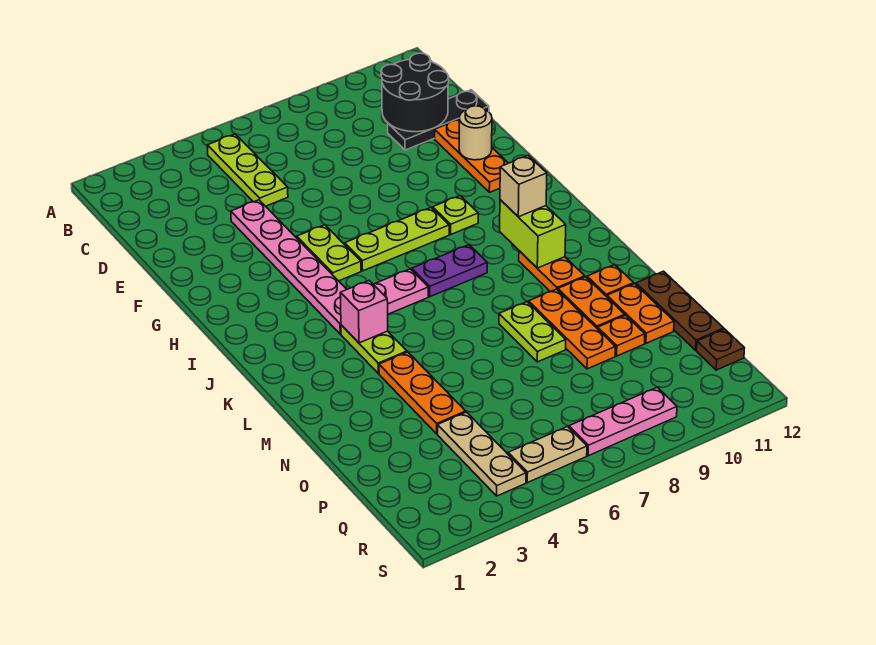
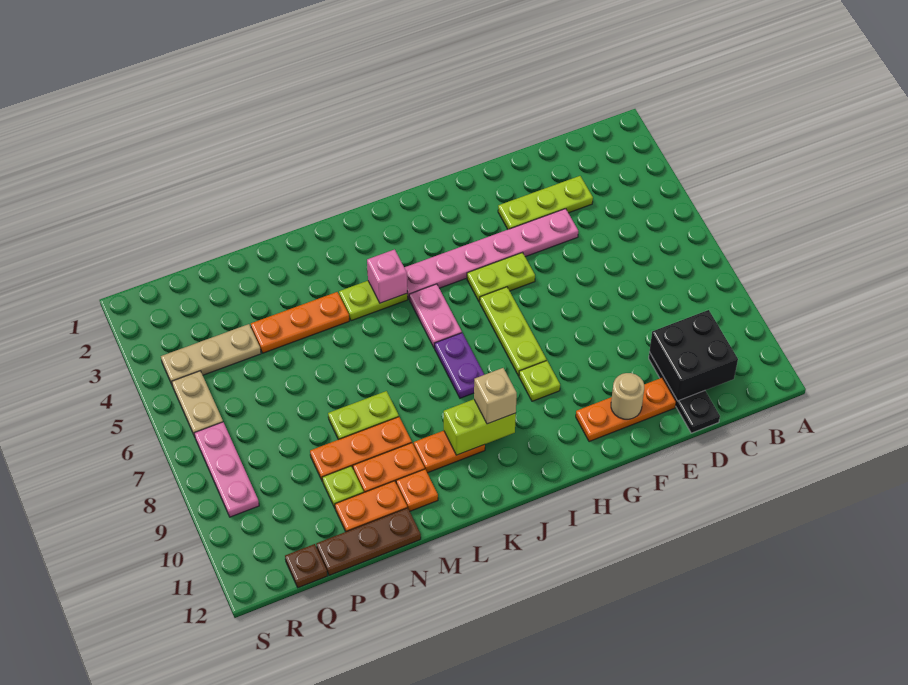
lime 1x3 plate [207,134,288,206] -> lime 1x3 plate moved to [498,176,593,229]
black 2x2 round brick [381,53,449,132] -> black 2x2 brick [649,310,738,401]
orange 1x1 plate [598,315,645,356] -> lime 1x1 plate [322,466,364,508]

